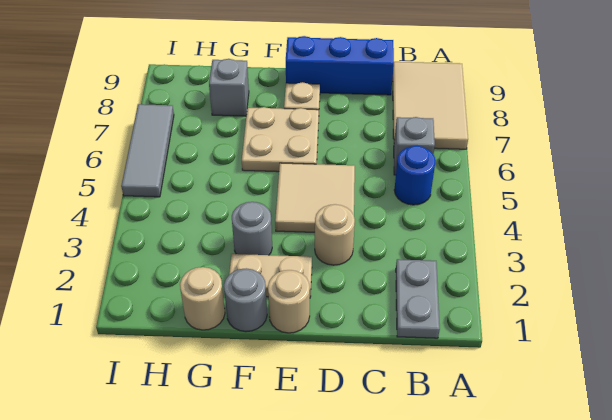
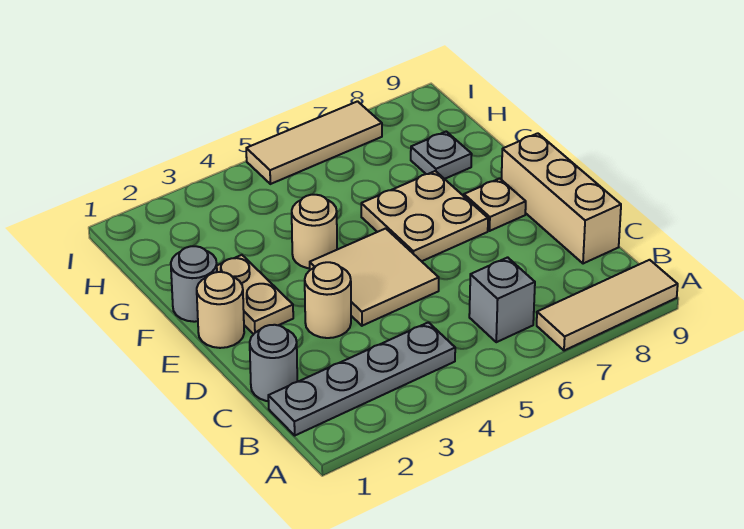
tan 2x3 tile [392,62,468,149] -> tan 1x3 tile [537,260,678,351]
grey 1x2 plate [396,259,440,338] -> grey 1x4 plate [268,322,455,435]
blue 1x1 round brick [394,146,436,205] -> none
blue 1x3 brick [286,36,394,95] -> tan 1x3 brick [501,133,621,264]
grey 1x1 round brick [232,202,272,255] -> grey 1x1 round brick moved to [250,325,297,401]
tan 1x1 round brick [180,267,225,330] -> tan 1x1 round brick moved to [292,195,337,268]
grey 1x1 brick [209,59,249,116] -> grey 1x1 plate [411,132,472,179]
grey 1x3 tile [121,104,174,197] -> tan 1x3 tile [246,101,382,184]

